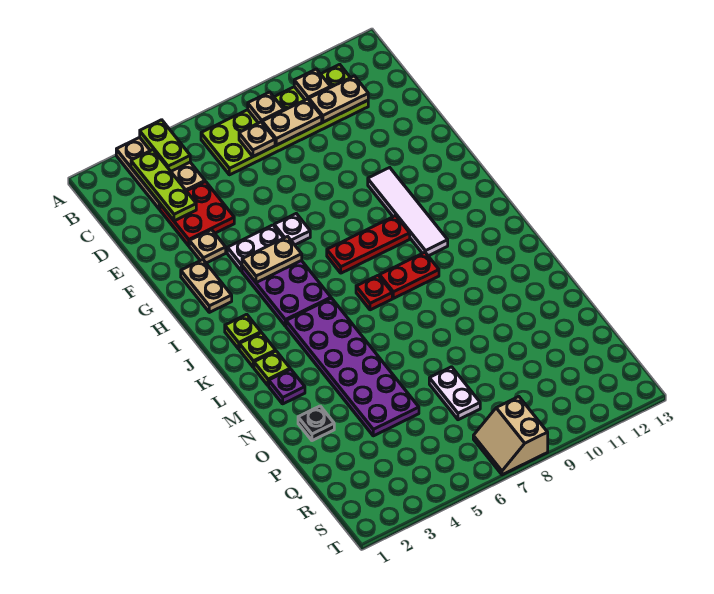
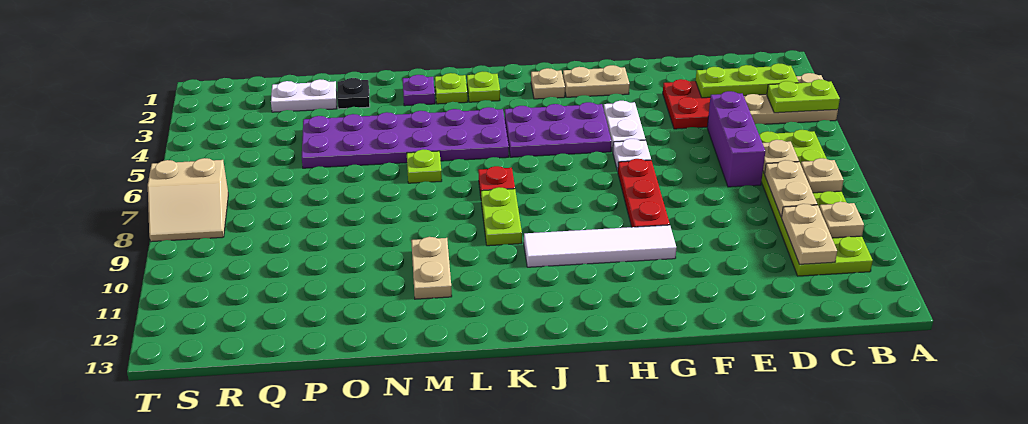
none -> purple 1x3 brick [707,91,765,187]
tan 1x1 plate [189,230,226,263] -> tan 1x1 plate moved to [531,68,565,99]
tan 1x2 plate [242,236,302,283] -> tan 1x2 plate moved to [411,237,452,299]
red 1x3 plate [327,216,410,273] -> red 1x3 plate moved to [618,159,670,227]
lime 1x1 plate [225,314,261,349] -> lime 1x1 plate moved to [407,149,442,183]
red 1x2 plate [379,252,439,298] -> lime 1x2 plate [481,187,522,246]
white 1x2 plate [429,367,480,420] -> white 1x2 plate moved to [271,79,337,112]
tan 2x2 slope [473,397,548,475] -> tan 2x2 slope turned to [148,158,228,242]

